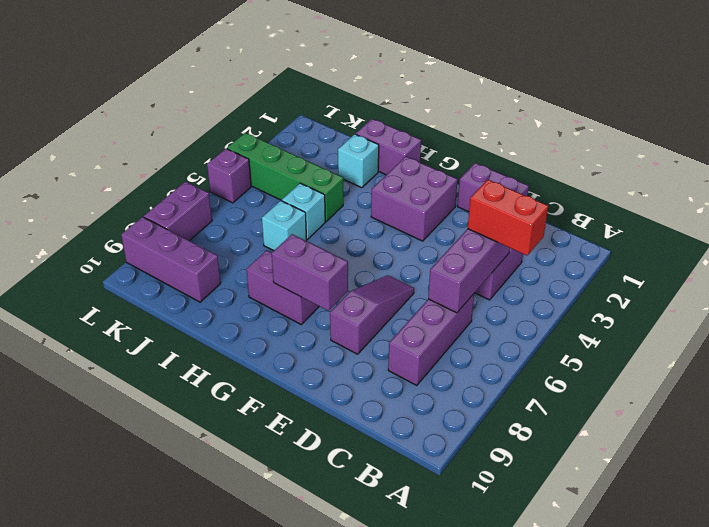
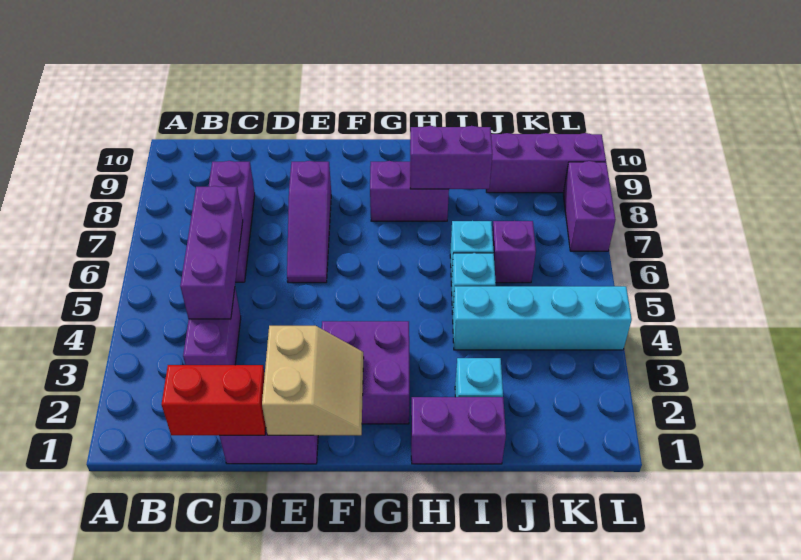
red 1x2 brick [468,179,548,255] -> red 1x2 brick moved to [162,365,266,436]
none -> tan 2x2 slope [262,326,364,435]
purple 1x2 brick [272,234,348,311] -> purple 1x2 brick moved to [410,126,492,189]
green 1x4 brick [227,133,343,222] -> cyan 1x4 brick [453,286,632,350]
purple 1x1 brick [207,149,251,203] -> purple 1x1 brick moved to [492,221,536,283]

